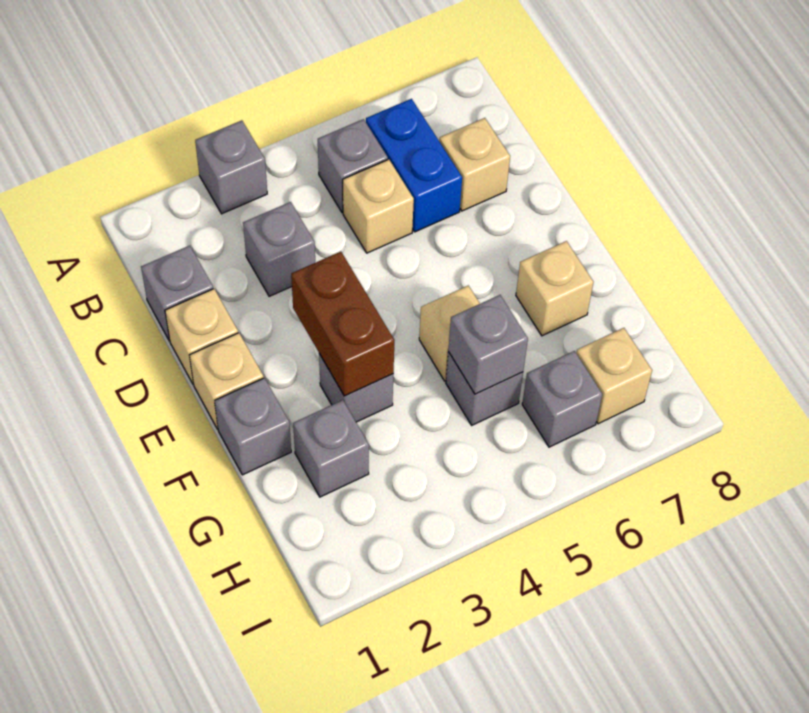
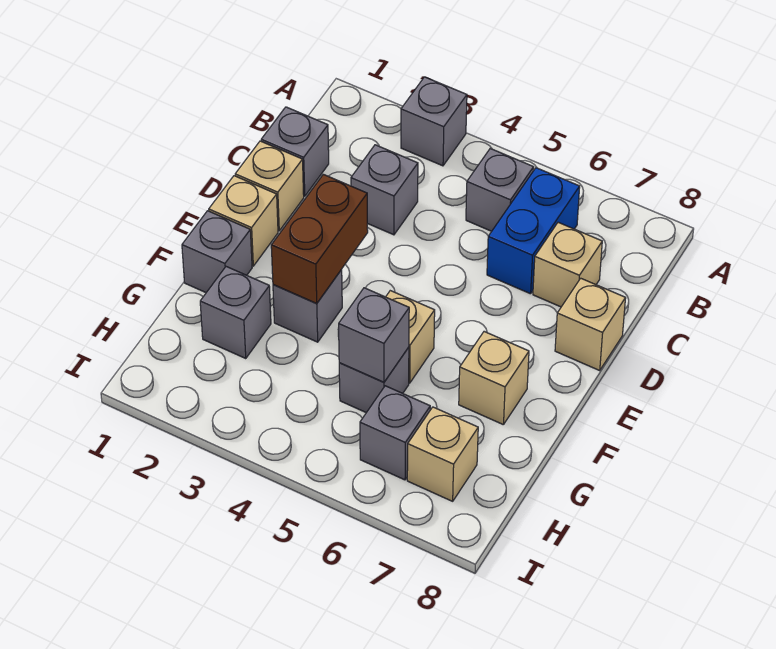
tan 1x1 brick [343,159,414,253] -> tan 1x1 brick moved to [555,278,626,370]

